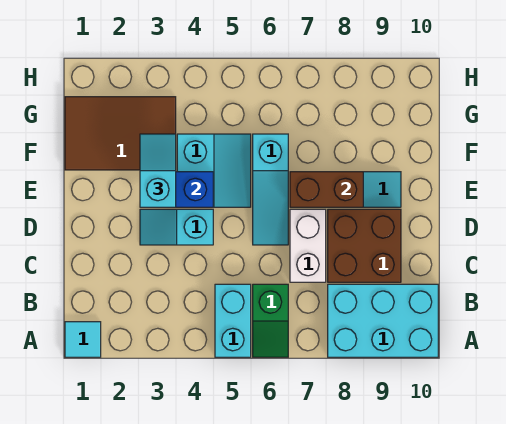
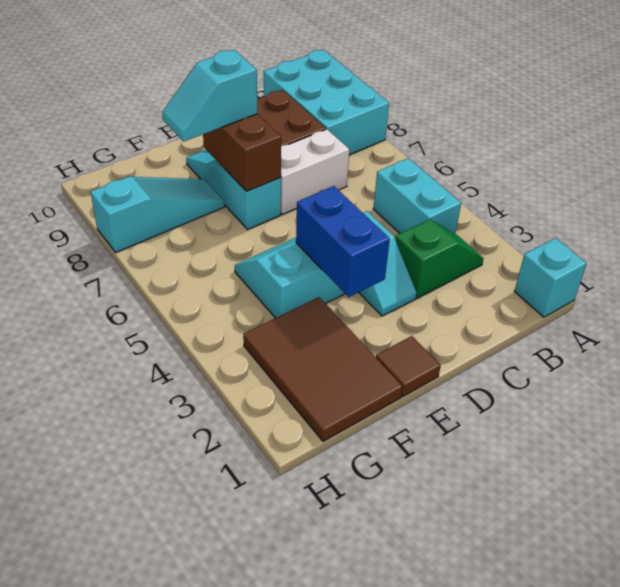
cyan 1x1 tile [65,322,101,357] -> cyan 1x1 brick [514,238,587,317]
cyan 1x2 brick [215,284,251,357] -> cyan 1x2 brick turned to [373,158,461,234]
green 1x2 slope [253,284,288,357] -> green 1x2 slope moved to [395,220,484,298]
cyan 1x3 slope [253,134,288,245] -> cyan 1x3 slope moved to [91,177,224,253]
none -> brown 1x1 tile [376,336,441,397]
cyan 1x2 slope [140,134,176,207] -> cyan 1x2 slope moved to [162,50,257,141]

